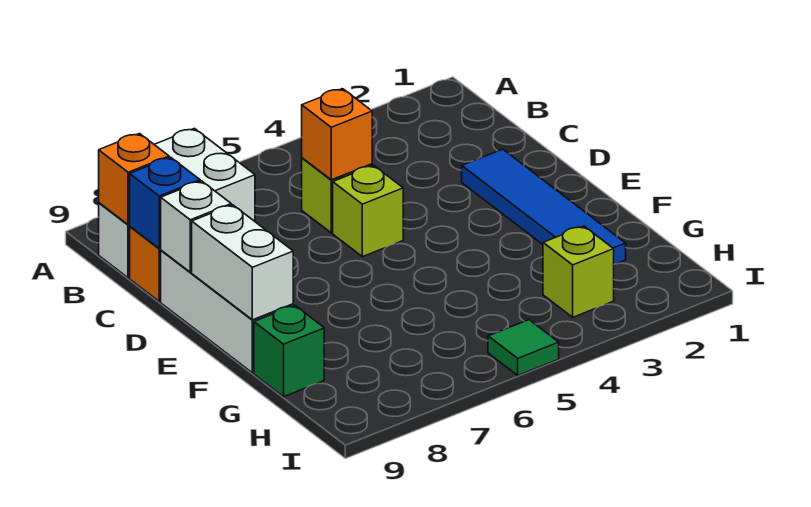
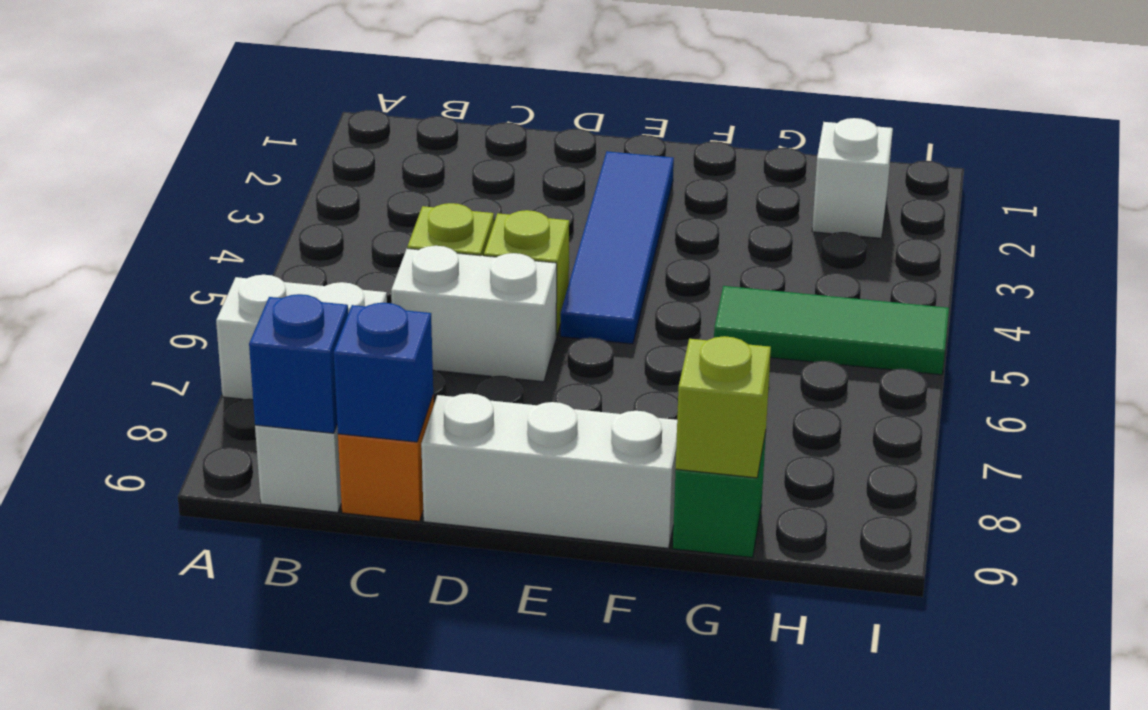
orange 1x1 brick [99,134,169,225] -> blue 1x1 brick [249,294,348,433]
orange 1x1 brick [302,89,372,180] -> none
blue 1x4 tile [462,149,626,264] -> blue 1x4 tile turned to [561,151,674,344]
white 1x1 brick [161,181,231,272] -> white 1x1 brick moved to [812,118,893,238]
white 1x2 brick [192,205,293,320] -> white 1x2 brick moved to [391,246,557,382]
lime 1x1 brick [543,226,614,317] -> lime 1x1 brick moved to [676,336,771,478]
green 1x1 tile [488,320,559,375] -> green 1x3 tile [714,286,949,375]

